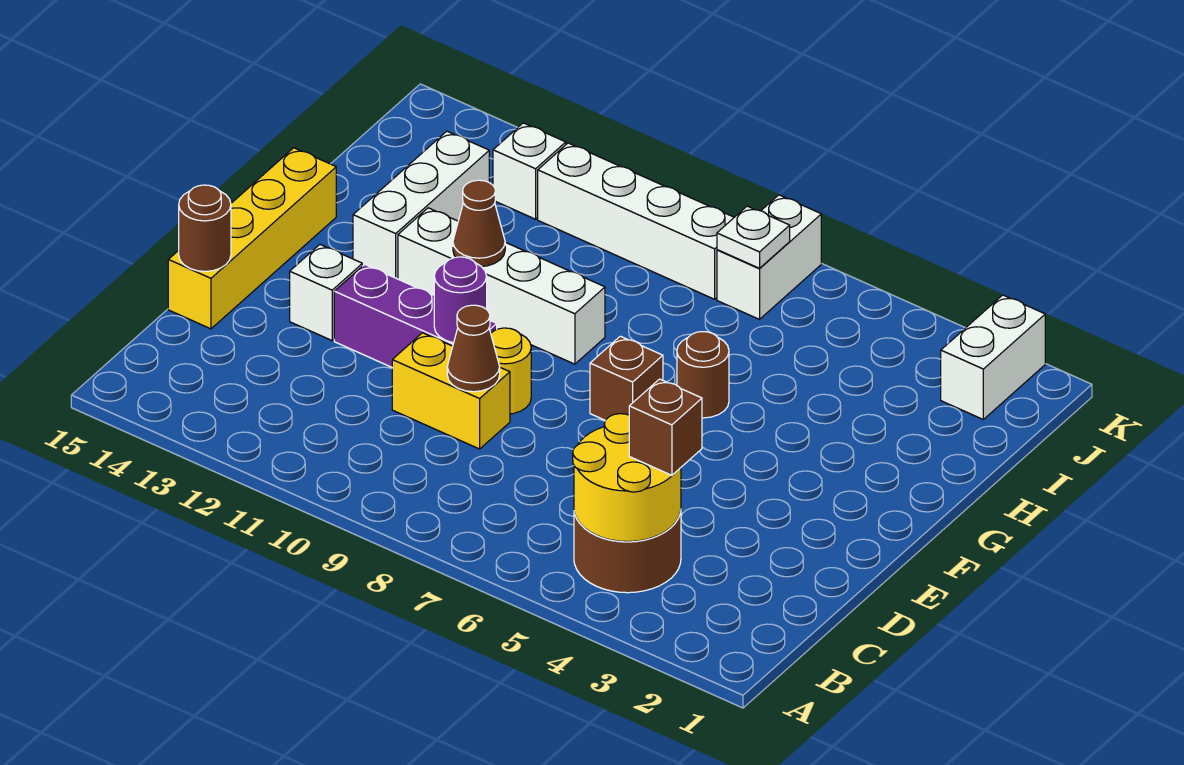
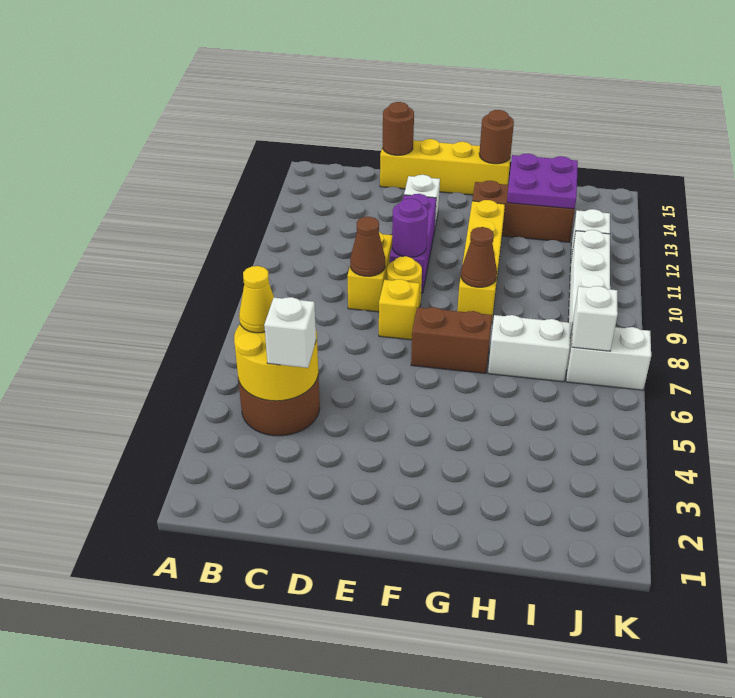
none -> yellow 1x1 cone [239,266,274,333]
brown 1x1 brick [629,379,702,475] -> white 1x1 brick [264,297,316,368]
none -> yellow 1x1 brick [379,279,420,340]
brown 1x1 brick [590,336,663,420] -> brown 1x2 brick [411,307,492,373]
brown 1x1 round brick [677,332,729,418] -> brown 1x1 round brick moved to [479,110,514,164]
white 1x4 brick [398,208,605,364] -> yellow 1x4 brick [457,200,505,323]
brown 1x1 cone [453,180,505,267] -> brown 1x1 cone moved to [461,227,497,287]
white 1x3 brick [353,131,489,279] -> brown 1x3 brick [472,181,575,242]
none -> purple 2x2 plate [507,153,578,209]
white 1x2 brick [941,295,1045,419] -> white 1x2 brick moved to [488,315,571,382]
white 1x1 plate [717,206,790,268] -> white 1x1 brick [572,286,618,351]

